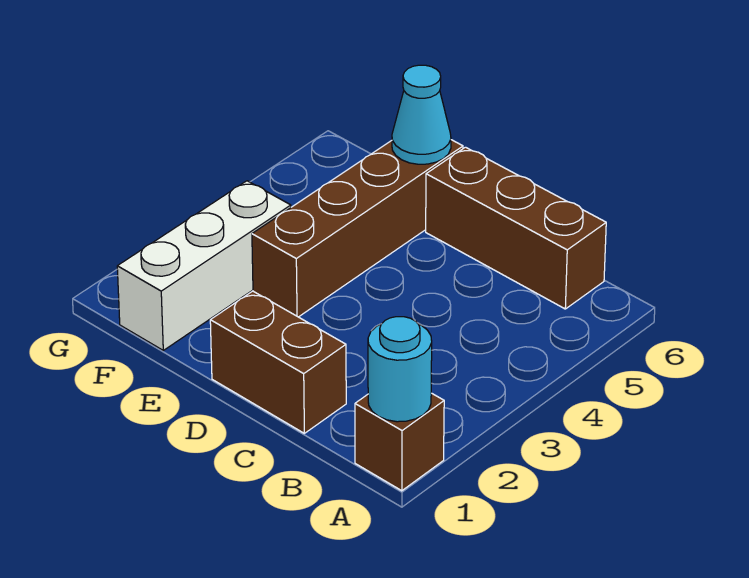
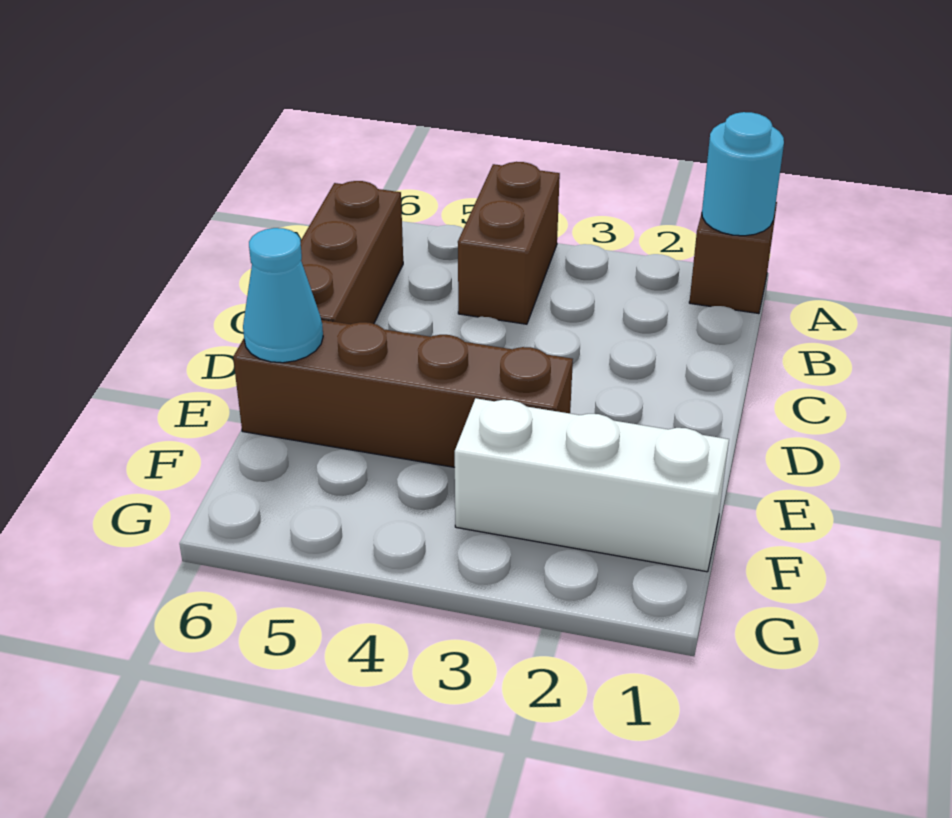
brown 1x2 brick [210,291,346,433] -> brown 1x2 brick moved to [458,162,560,324]

